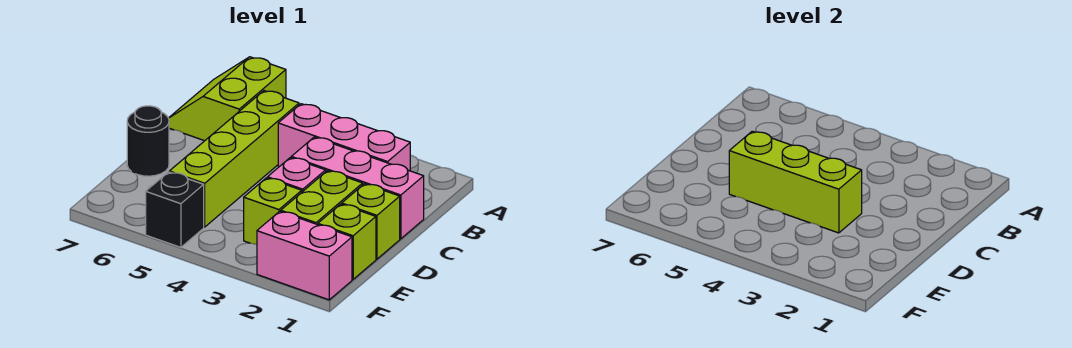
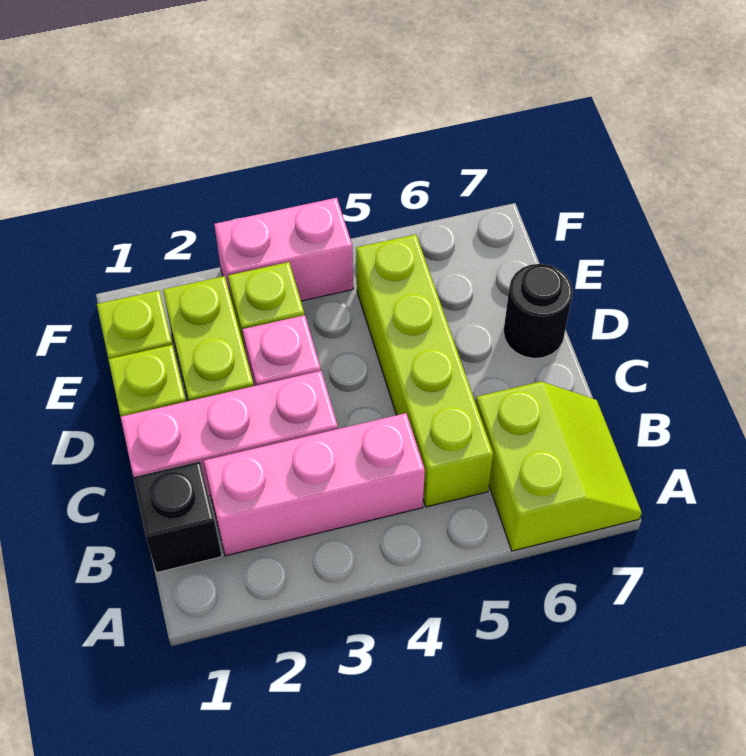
lime 1x3 brick [729,131,862,233] -> none
pink 1x2 brick [257,211,352,300] -> pink 1x2 brick moved to [214,198,353,301]
black 1x1 brick [146,172,204,247] -> black 1x1 brick moved to [133,462,222,572]

